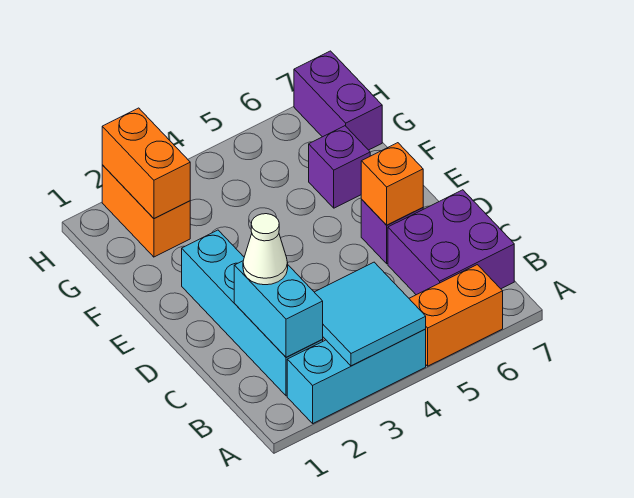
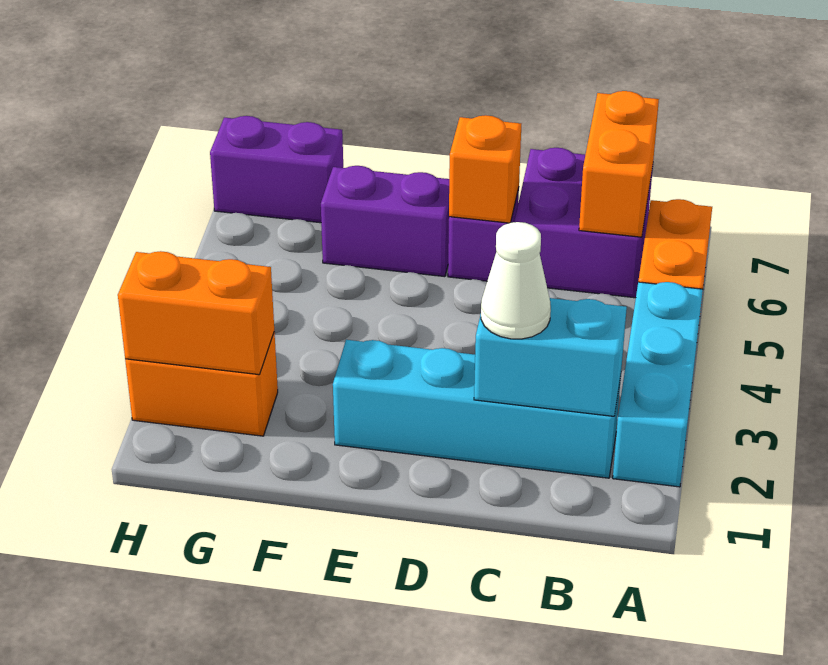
cyan 2x2 tile [315,262,426,366] -> none
none -> orange 1x2 brick [579,91,659,237]
purple 1x1 brick [309,126,370,208] -> purple 1x2 brick [321,166,449,277]

